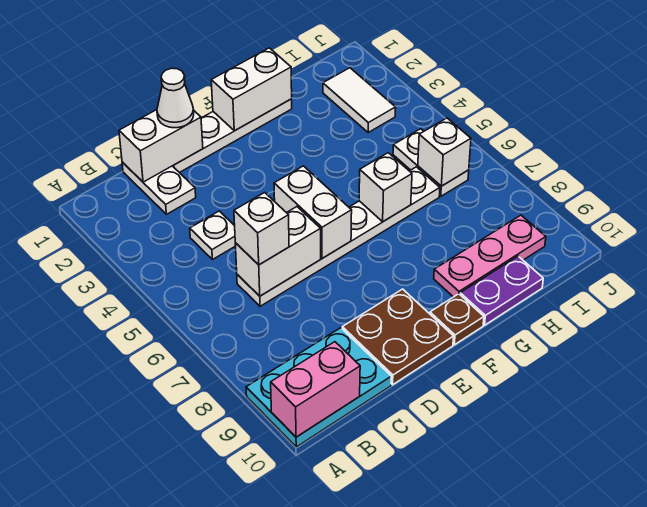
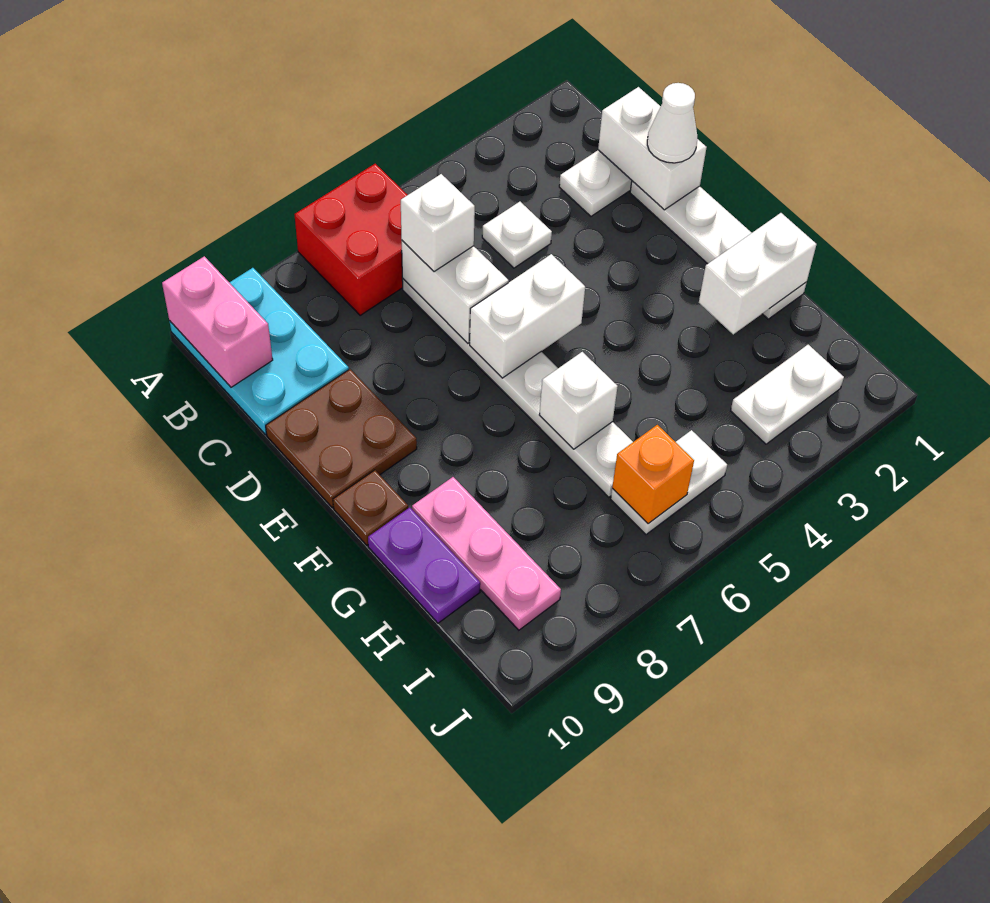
none -> red 2x2 brick [294,164,407,315]
white 1x2 brick [211,48,292,131] -> white 1x2 brick turned to [699,213,817,334]
white 1x2 tile [323,68,396,132] -> white 1x2 plate [731,345,844,444]
white 1x1 brick [418,118,471,186] -> orange 1x1 brick [612,425,694,524]

